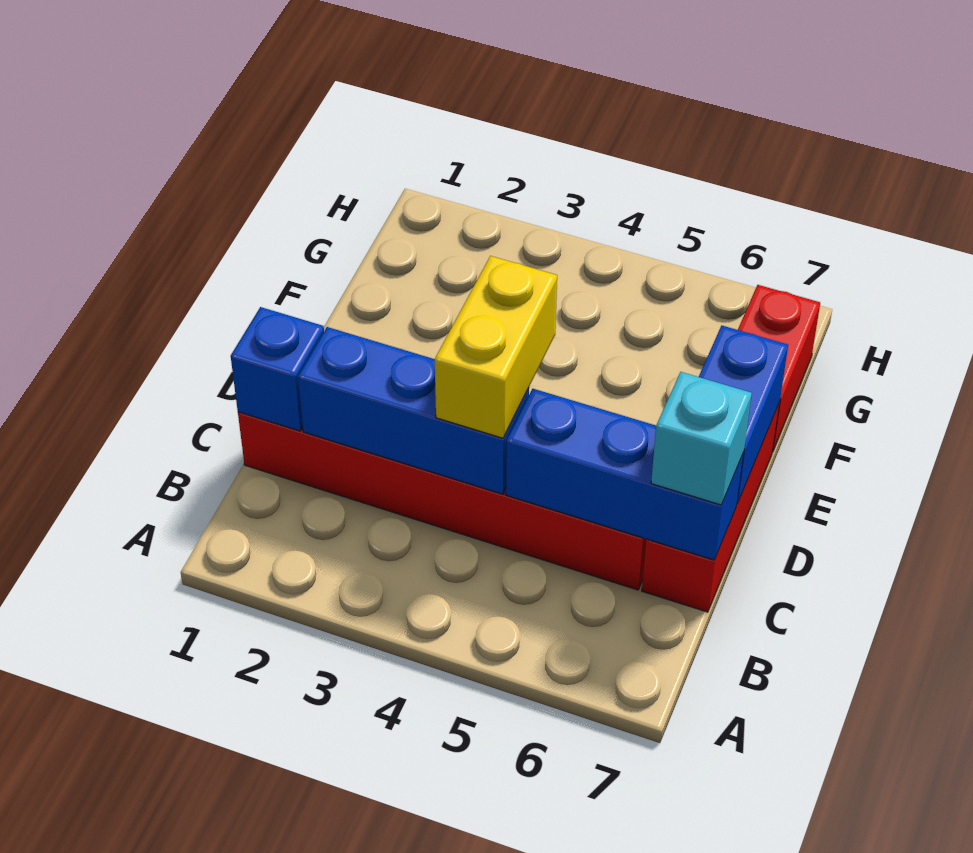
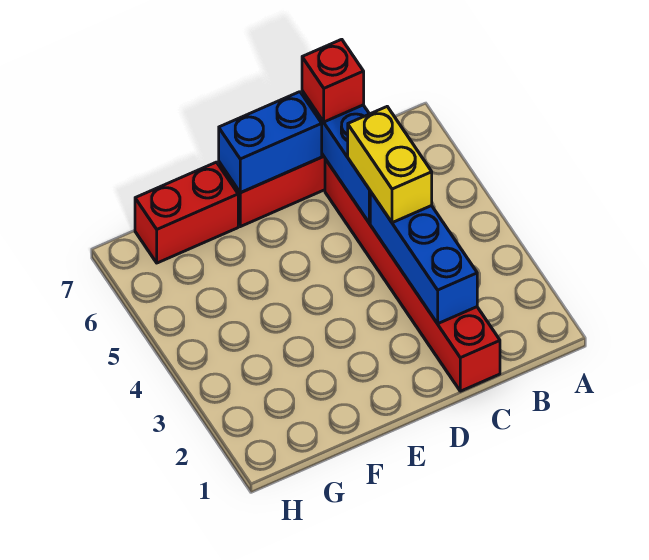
blue 1x1 brick [231,307,324,431] -> none
yellow 1x2 brick [435,256,557,438] -> yellow 1x2 brick turned to [348,107,432,223]
cyan 1x1 brick [651,372,752,505] -> red 1x1 brick [302,39,364,122]

